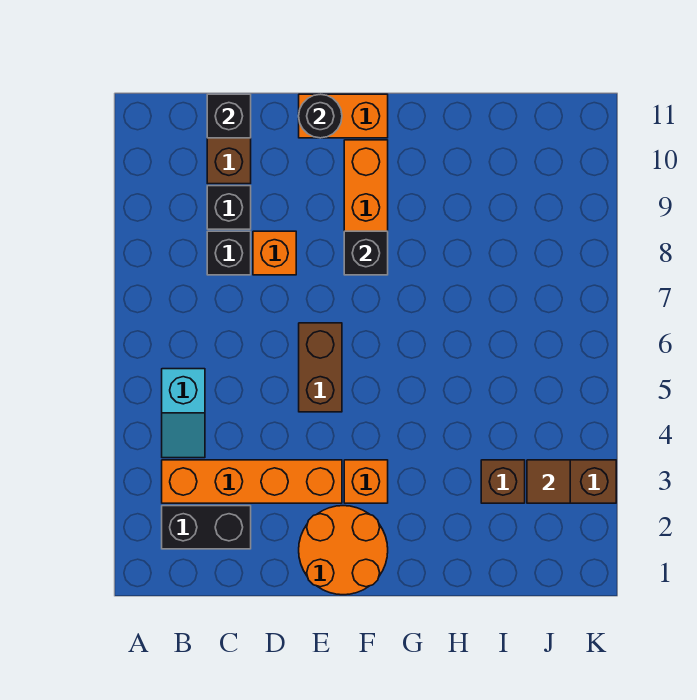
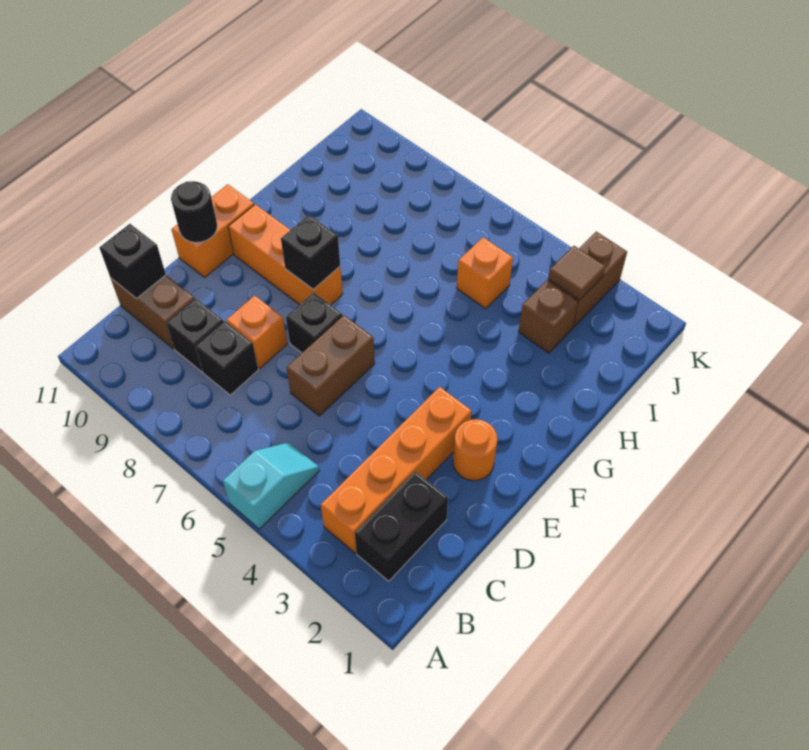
cyan 1x2 slope [162,369,205,458] -> cyan 1x2 slope turned to [223,442,319,529]
orange 2x2 round brick [299,506,388,595] -> orange 1x1 round brick [453,419,497,481]
brown 1x2 brick [299,323,342,412] -> brown 1x2 brick turned to [286,315,375,416]
none -> black 1x1 brick [286,292,343,353]
orange 1x1 brick [344,460,388,503] -> orange 1x1 brick moved to [457,237,513,308]

